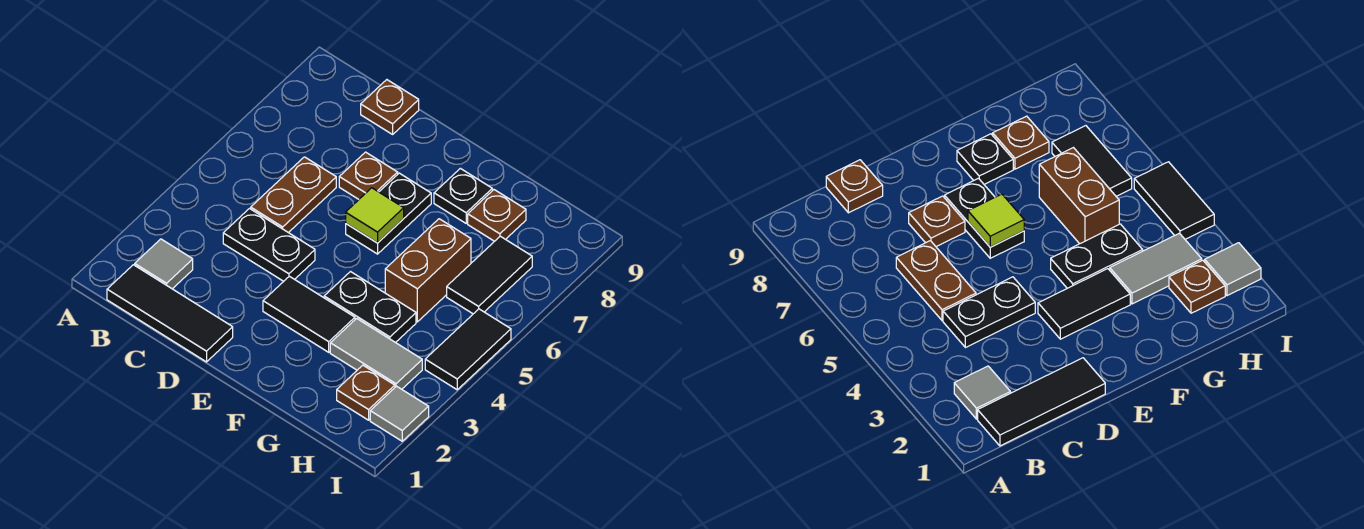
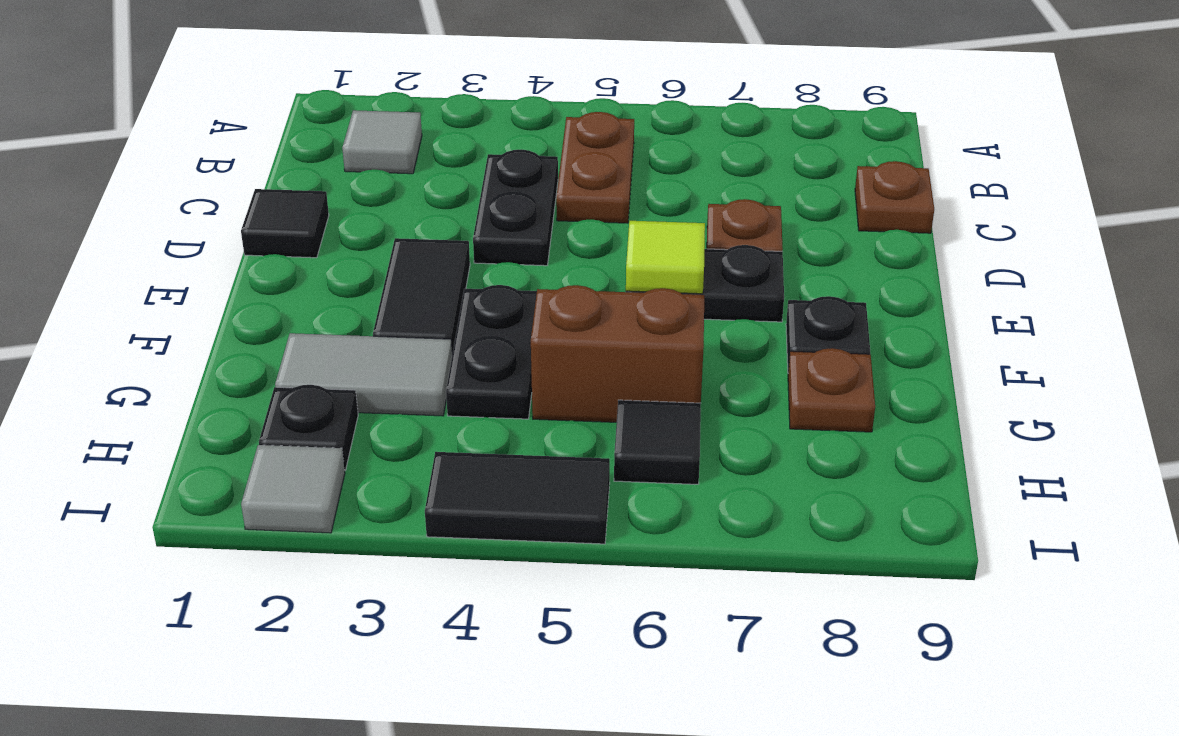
black 1x3 tile [107,265,233,362] -> black 1x1 tile [241,189,329,258]
brown 1x2 plate [251,157,336,233] -> brown 1x2 plate turned to [556,112,634,223]
grey 1x2 tile [330,318,422,389] -> grey 1x2 tile turned to [275,333,452,416]
brown 1x1 plate [337,365,395,420] -> black 1x1 plate [259,385,358,470]
black 1x2 tile [447,236,532,314] -> black 1x1 tile [614,400,701,484]

